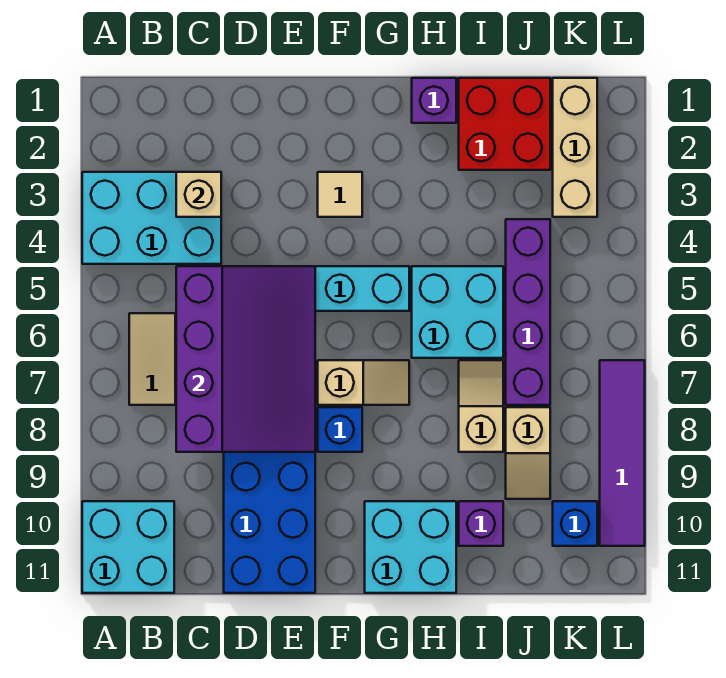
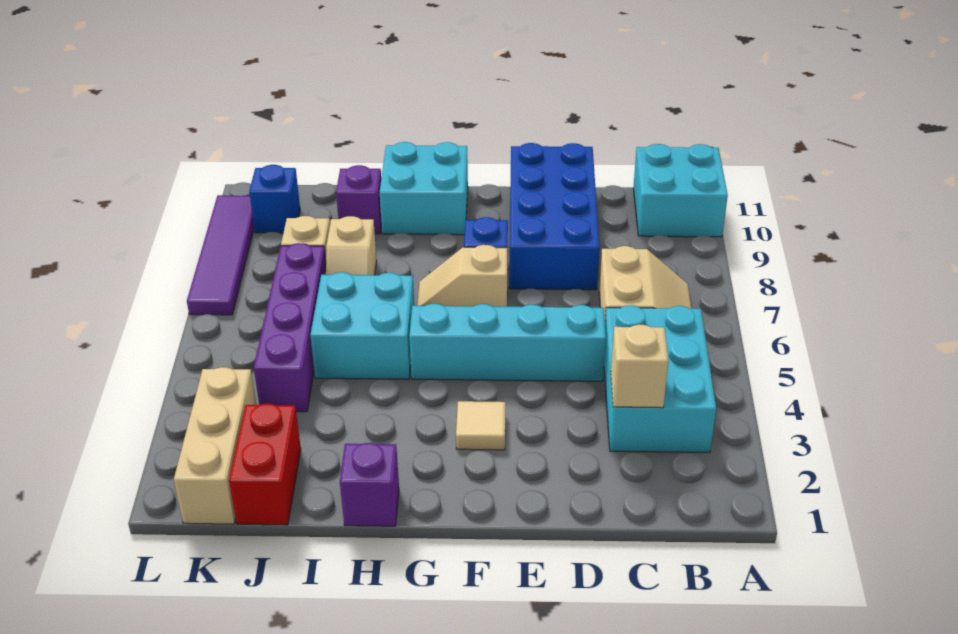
cyan 2x3 brick [82,172,221,264] -> cyan 2x3 brick turned to [604,306,716,452]
purple 3x4 slope [176,266,315,452] -> none
red 2x2 brick [459,78,550,170] -> red 1x2 brick [229,404,301,525]

